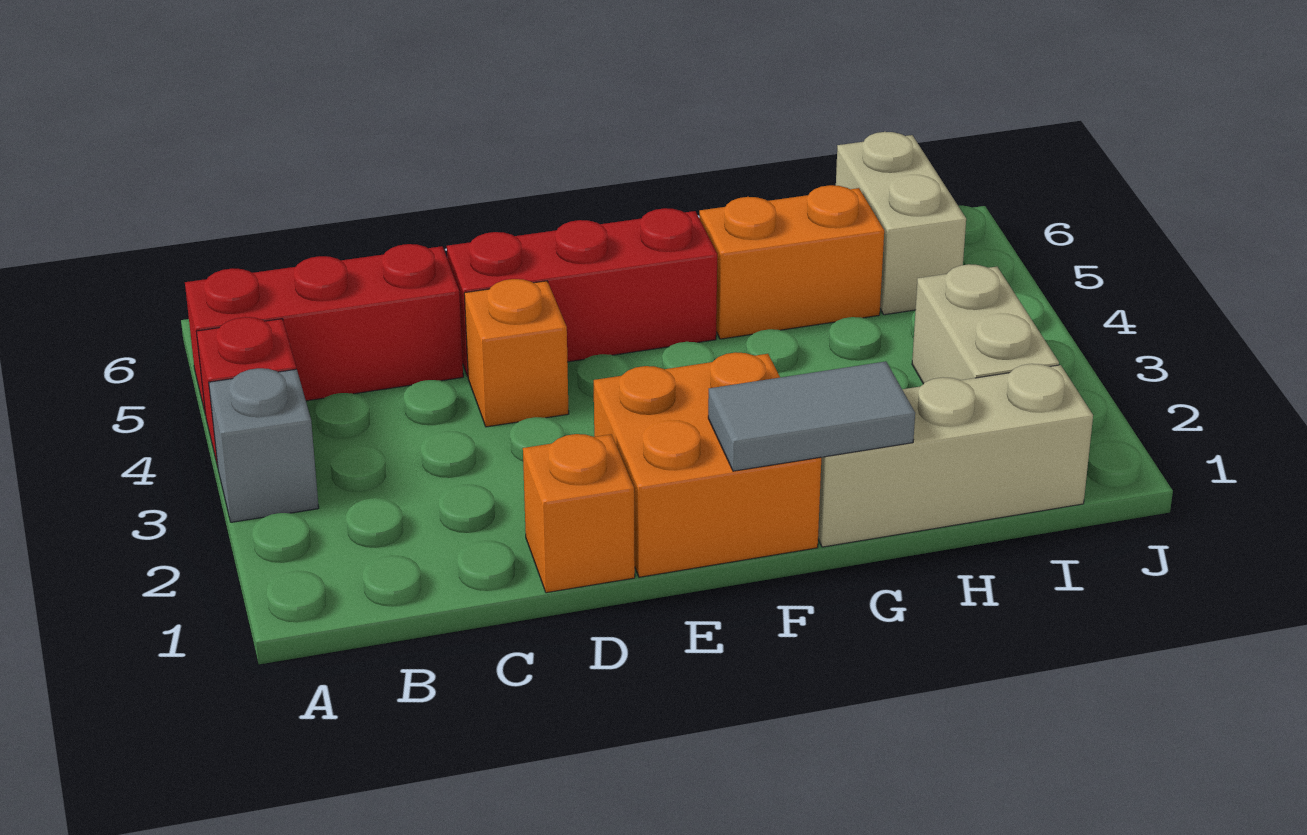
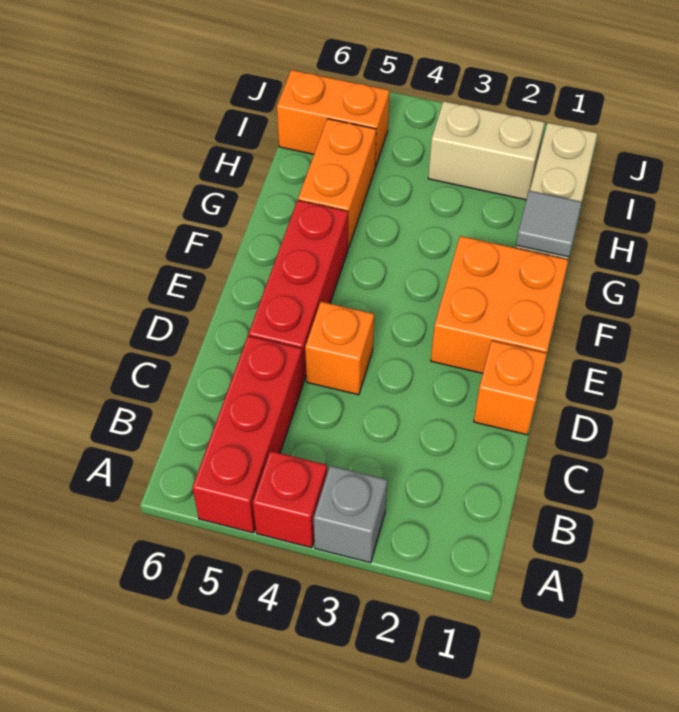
grey 1x2 tile [708,361,915,471] -> grey 1x1 tile [516,191,582,257]
tan 1x2 brick [836,132,966,315] -> orange 1x2 brick [277,70,390,167]

